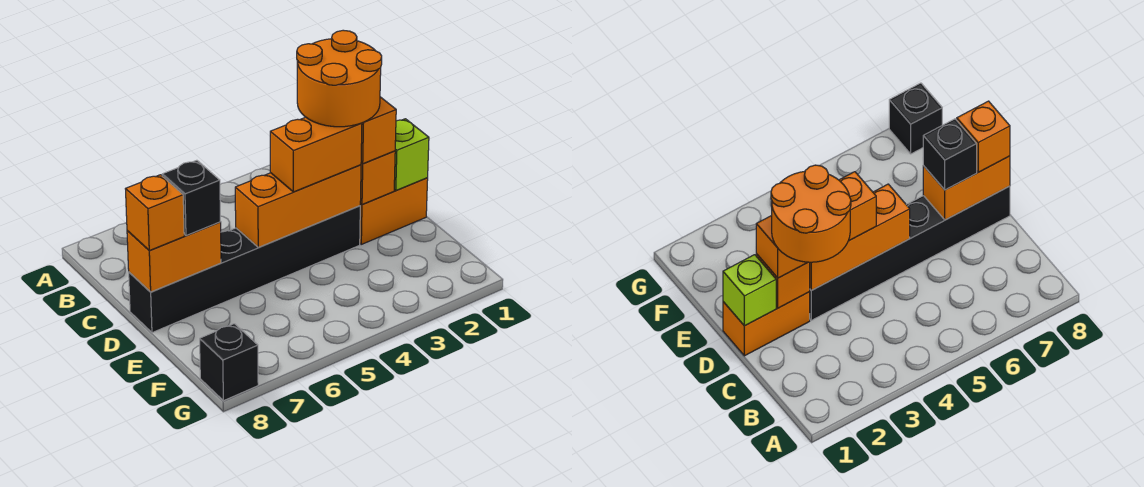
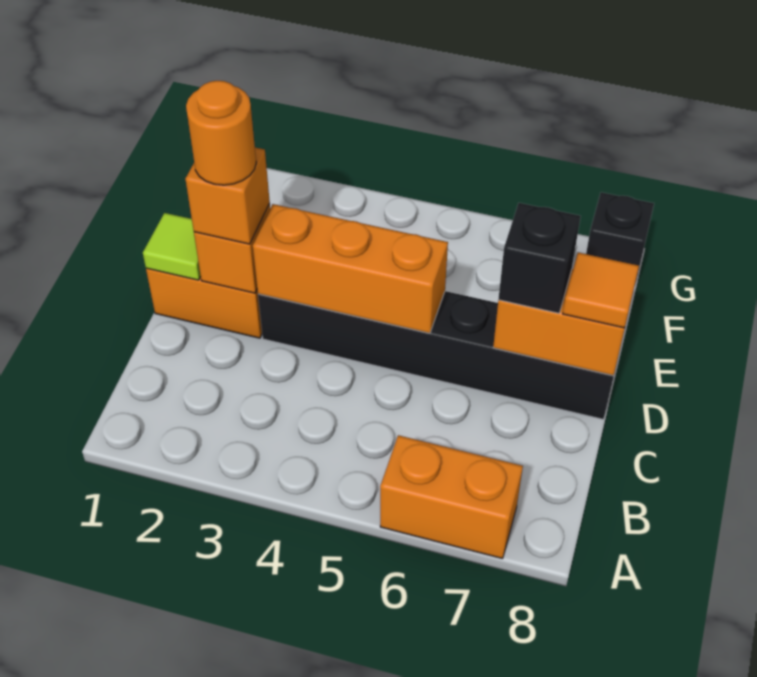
orange 2x2 round brick [297,30,382,127] -> orange 1x1 round brick [186,81,256,185]
lime 1x1 brick [394,119,429,191] -> lime 1x1 tile [143,213,201,280]
orange 1x2 brick [270,117,362,192] -> orange 1x2 brick moved to [380,435,523,559]
orange 1x1 brick [126,175,184,250] -> orange 1x1 tile [563,253,639,328]

